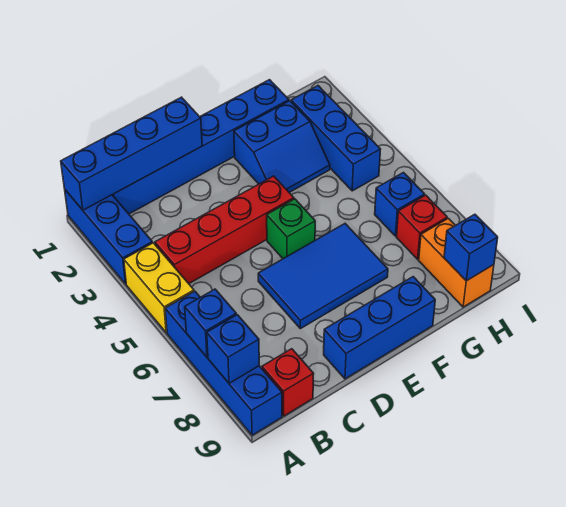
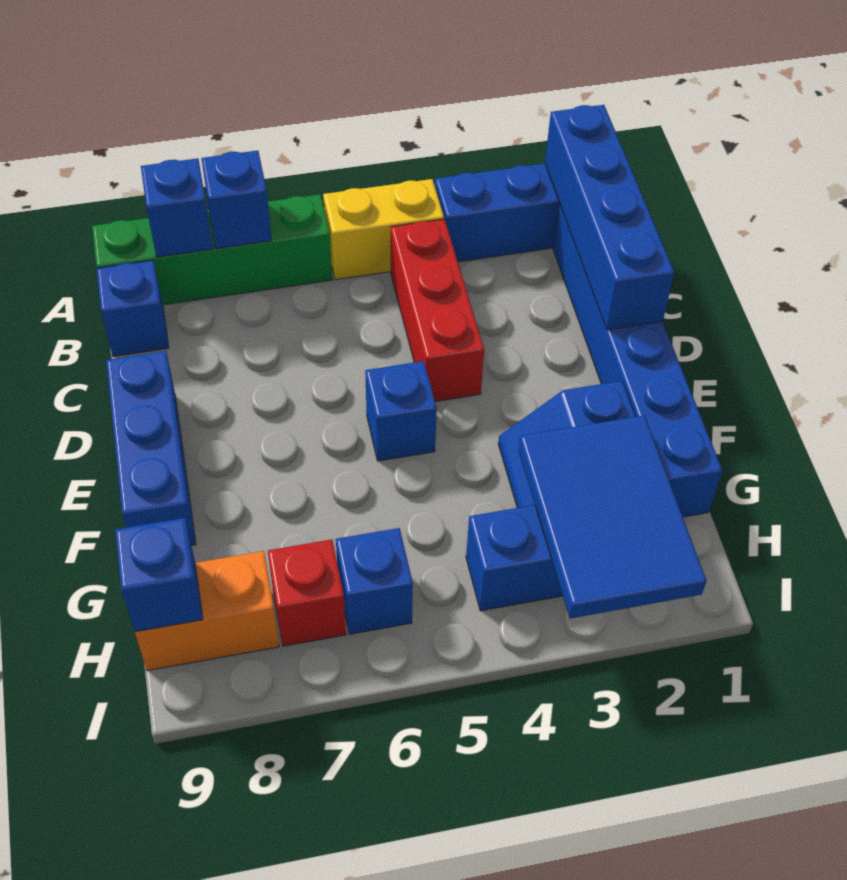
blue 1x4 brick [165,291,282,435] -> green 1x4 brick [92,194,332,305]
red 1x4 brick [155,176,294,284] -> red 1x3 brick [391,219,484,402]
red 1x1 brick [262,349,314,416] -> blue 1x1 brick [97,260,169,357]
blue 2x3 tile [258,224,388,329] -> blue 2x3 tile moved to [519,415,707,618]
green 1x1 brick [267,199,315,259] -> blue 1x1 brick [365,361,437,461]

